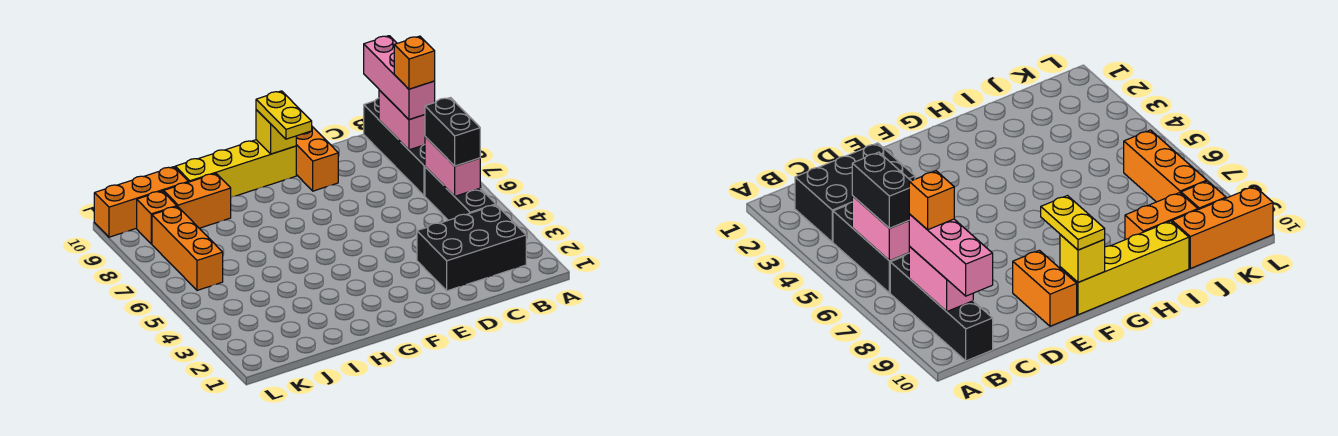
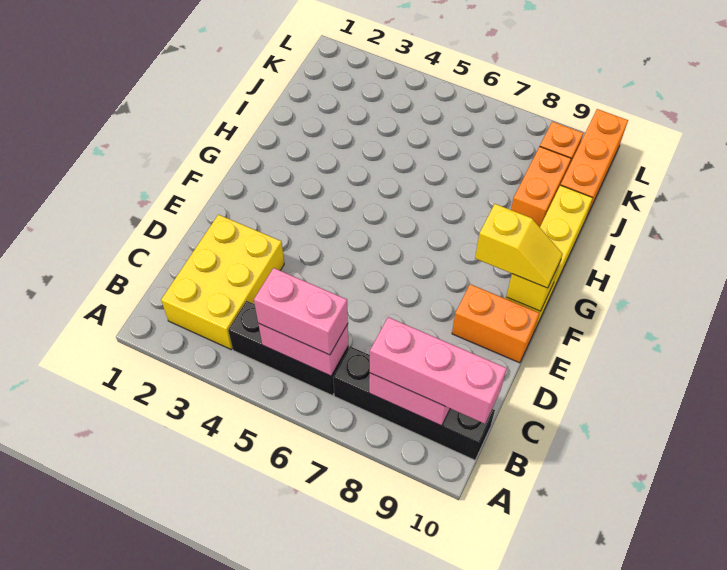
black 2x3 brick [417,205,526,291] -> yellow 2x3 brick [161,215,284,350]
black 1x2 brick [425,98,480,166] -> pink 1x2 brick [254,268,348,355]
orange 1x1 brick [394,36,435,89] -> none
yellow 1x2 plate [256,91,312,139] -> yellow 1x2 slope [475,204,563,288]
orange 1x3 brick [152,207,223,290] -> none

